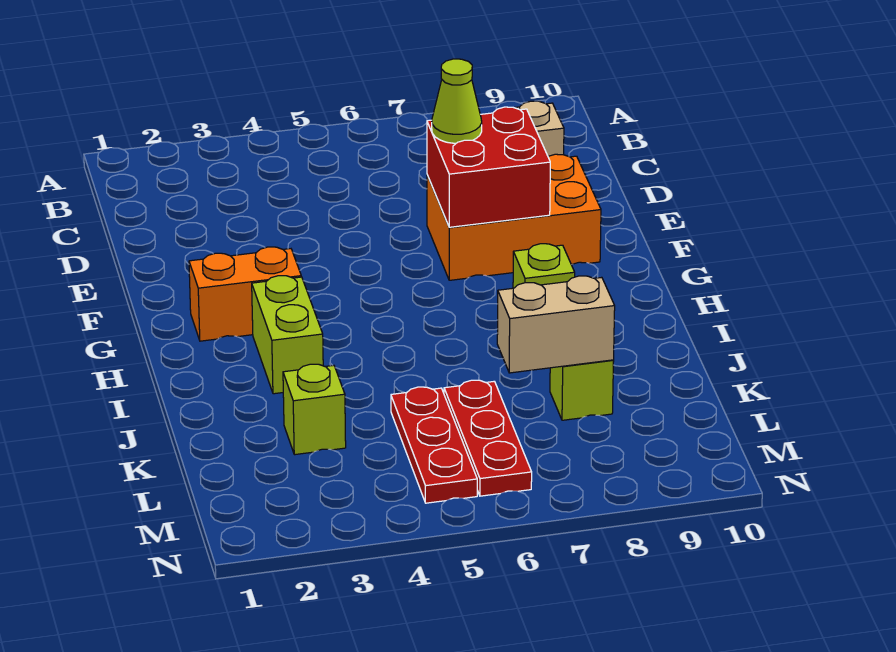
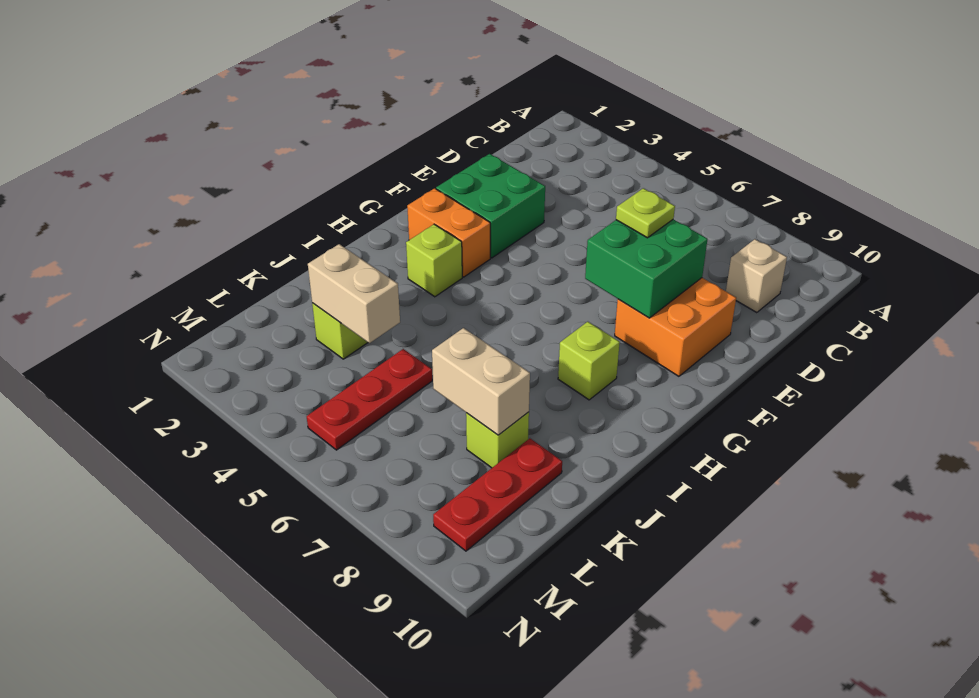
none -> green 2x2 brick [436,154,545,258]
orange 2x3 brick [427,154,601,280] -> orange 2x2 brick [615,278,736,376]
red 2x2 brick [427,107,550,227] -> green 2x2 brick [585,219,707,318]
lime 1x1 cone [432,59,482,143] -> lime 1x1 plate [616,188,675,238]
lime 1x2 brick [252,276,323,394] -> lime 1x1 brick [406,224,462,297]
none -> tan 1x2 brick [308,244,400,343]
red 1x3 plate [444,380,532,496] -> red 1x3 plate moved to [433,438,562,551]

